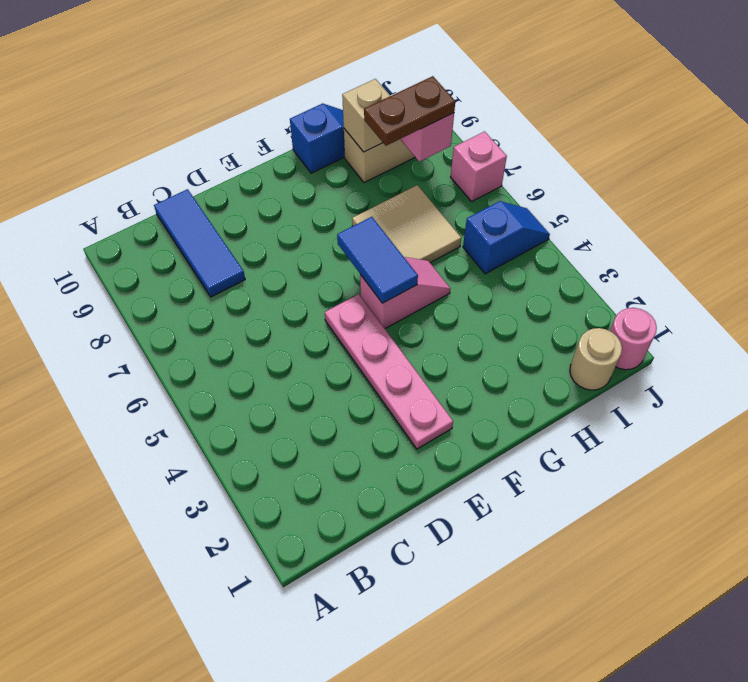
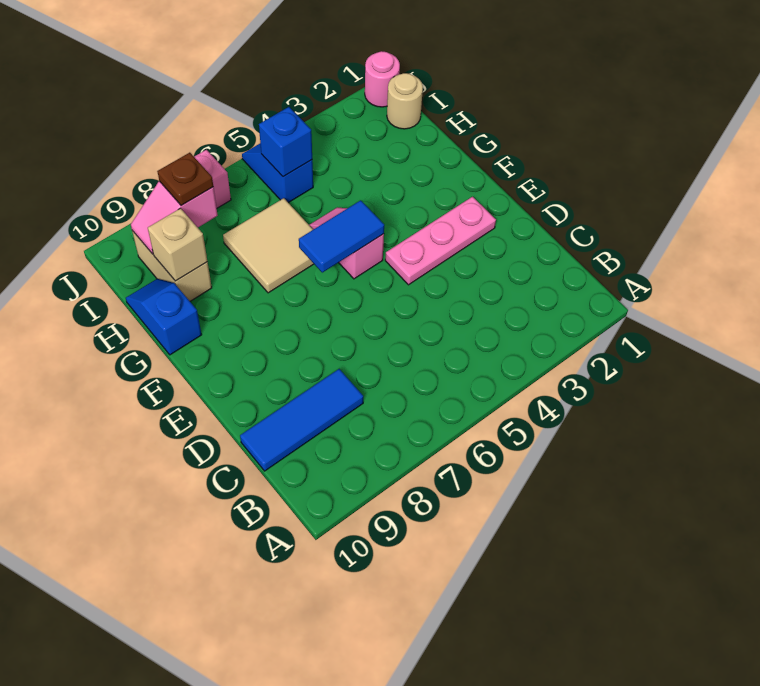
pink 1x4 plate [325,294,453,449] -> pink 1x3 plate [385,197,496,285]
brown 1x2 plate [364,76,455,146] -> brown 1x1 plate [157,153,213,206]
none -> blue 1x1 brick [259,107,312,177]

